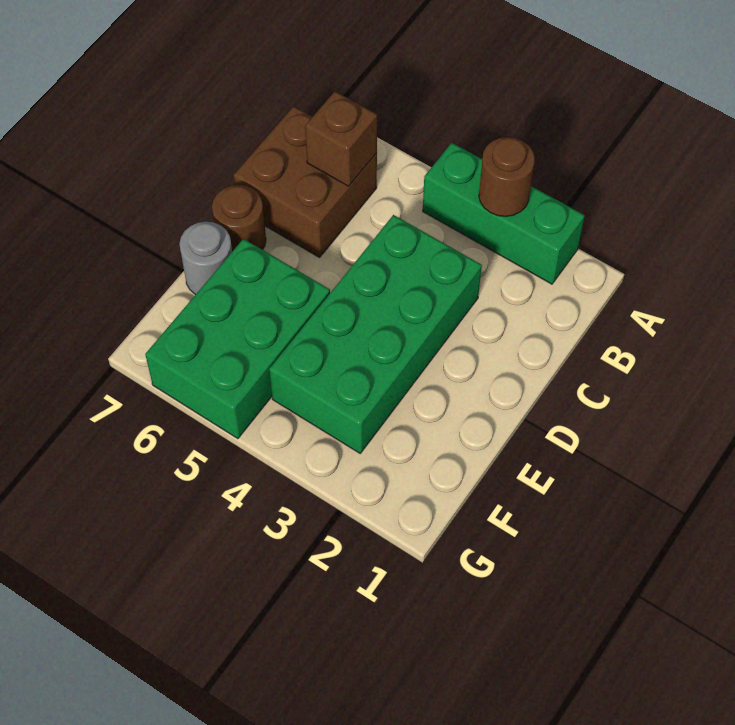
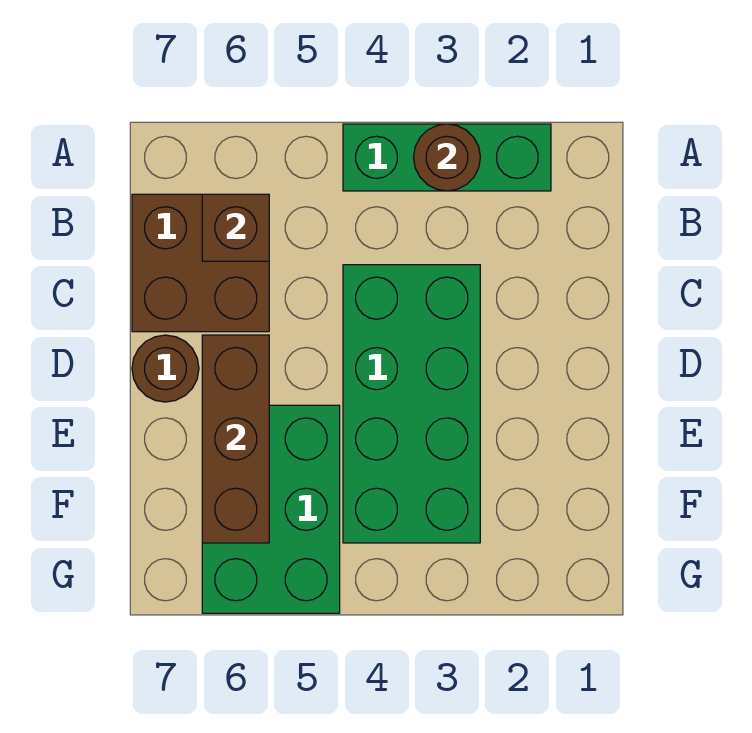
none -> brown 1x3 brick [202,335,269,543]
grey 1x1 round brick [179,221,232,295] -> none

